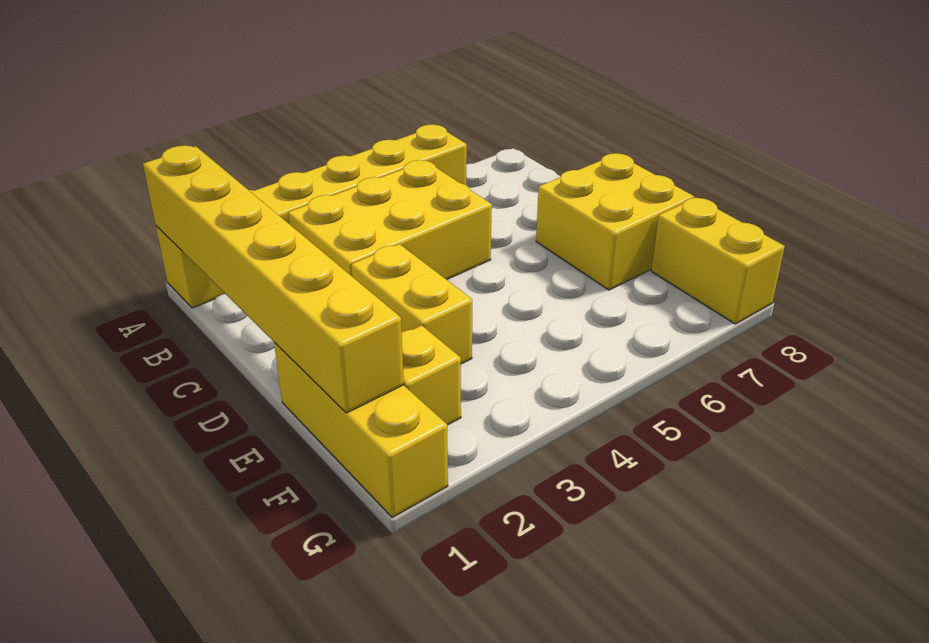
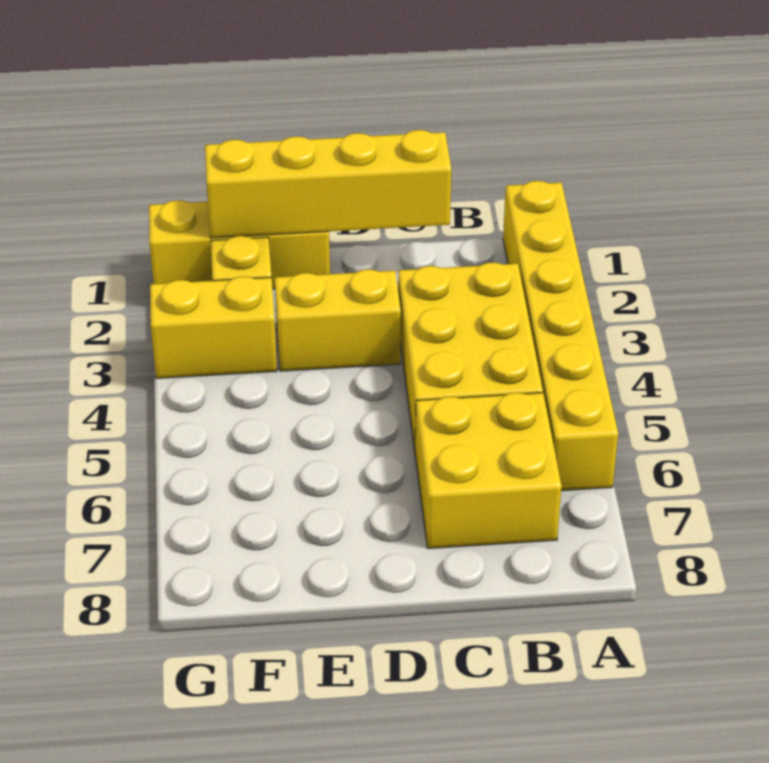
yellow 1x6 brick [143,146,404,413] -> yellow 1x4 brick [205,130,451,238]
yellow 2x2 brick [536,153,694,290] -> yellow 2x2 brick moved to [415,393,562,549]
yellow 1x2 brick [651,198,785,324] -> yellow 1x2 brick moved to [150,276,277,379]

